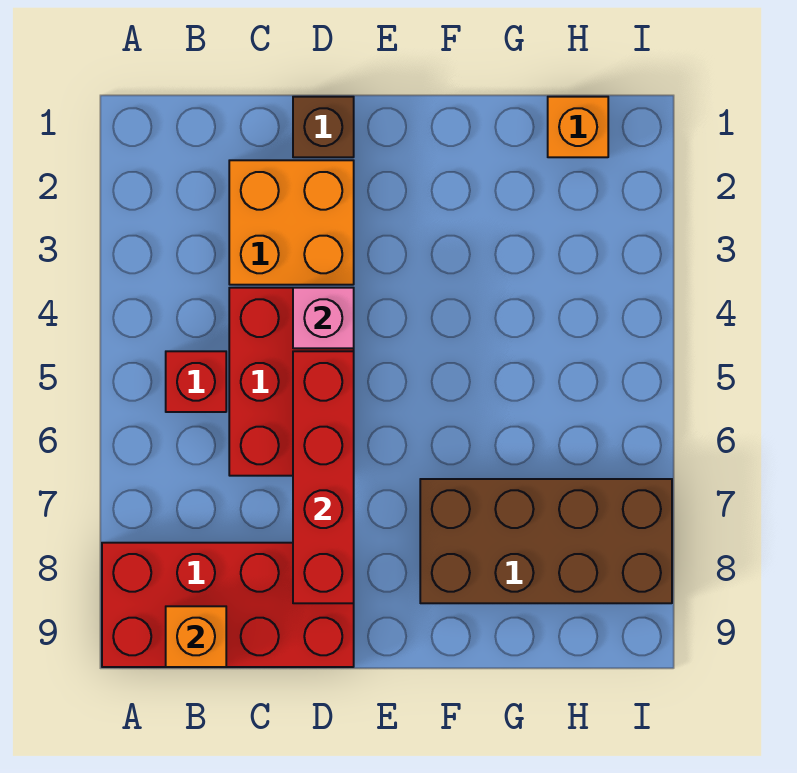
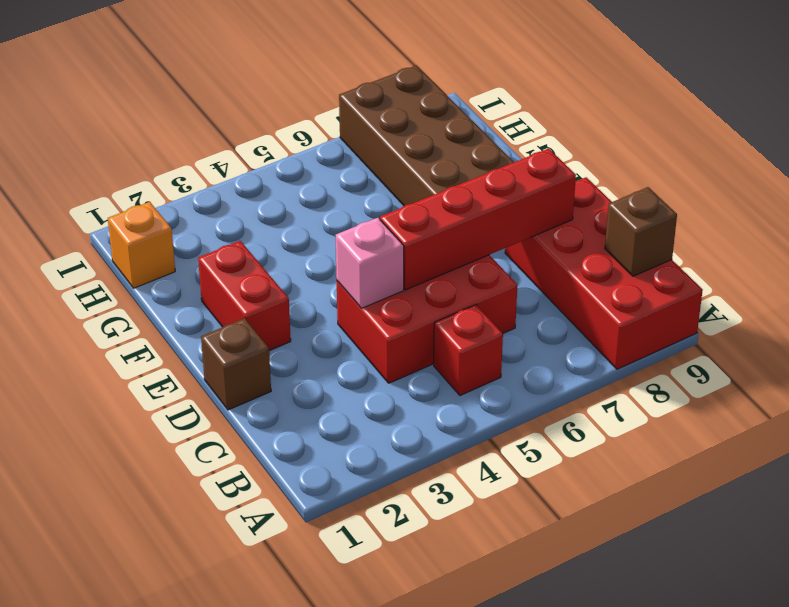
orange 1x1 brick [166,606,226,667] -> brown 1x1 brick [605,187,677,276]
orange 2x2 brick [229,160,354,285] -> none
none -> red 1x2 brick [198,241,291,351]

